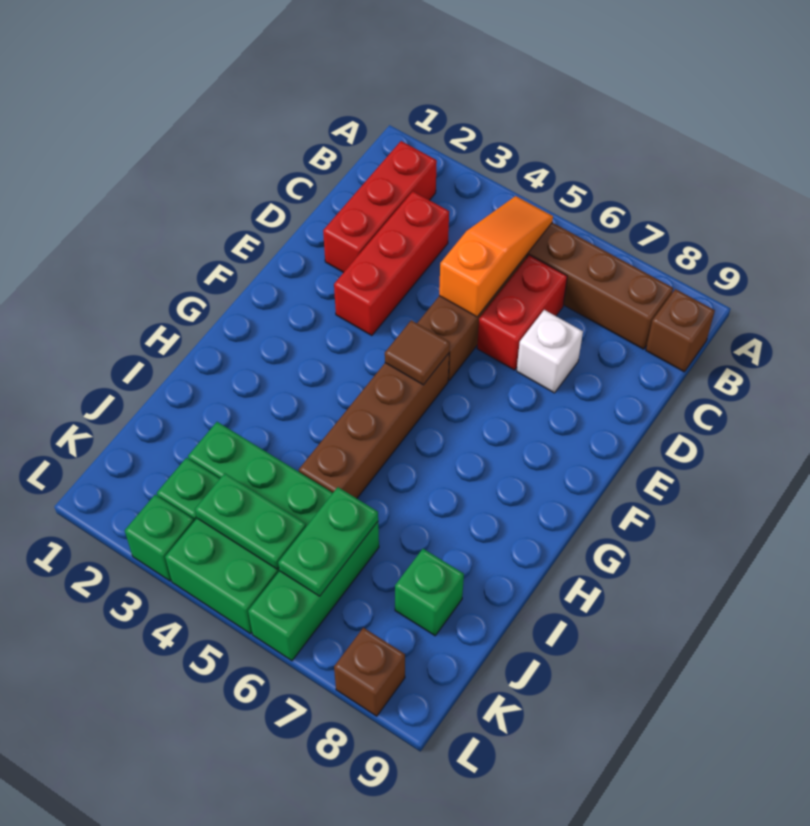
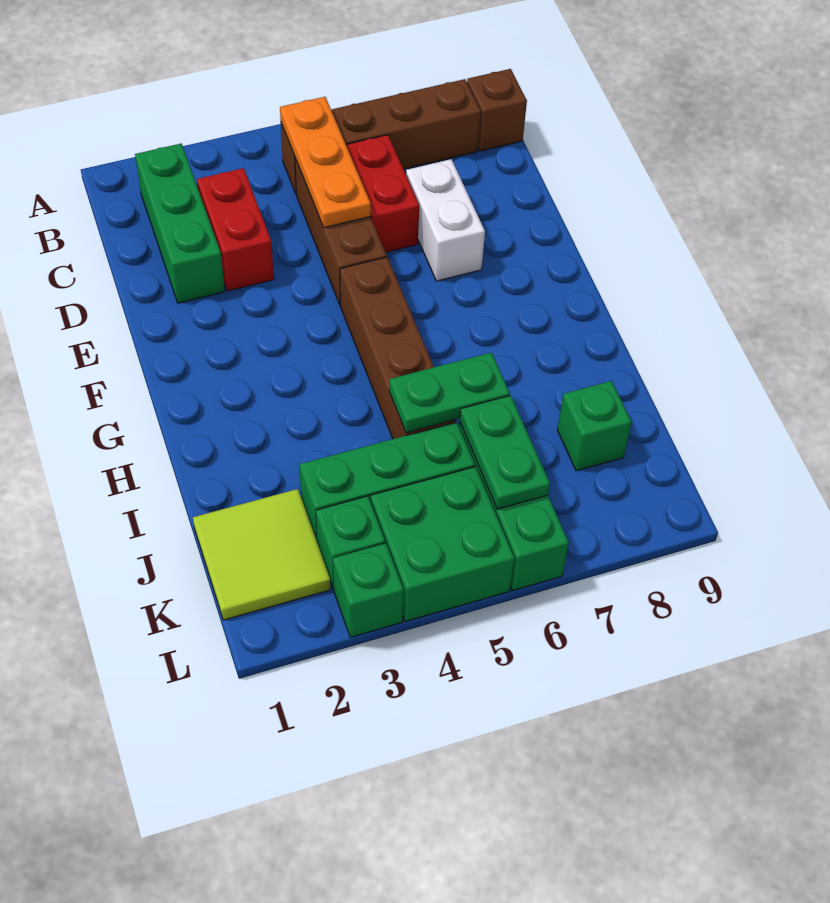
red 1x3 brick [323,141,437,273] -> green 1x3 brick [135,143,225,303]
orange 1x3 slope [439,196,553,317] -> orange 1x3 plate [280,97,371,228]
red 1x3 brick [334,192,449,336] -> red 1x2 brick [197,168,274,291]
white 1x1 brick [517,310,583,393] -> white 1x2 brick [406,159,485,281]
brown 1x1 tile [385,320,450,385] -> none
none -> lime 2x2 tile [193,489,330,620]
green 1x2 plate [195,473,306,569] -> green 1x2 plate moved to [389,353,510,433]
brown 1x1 brick [334,628,405,716] -> none

